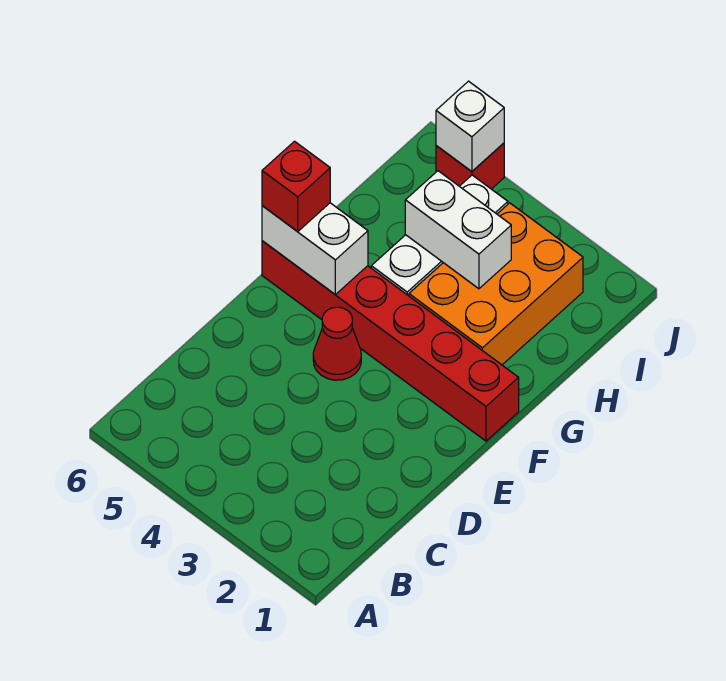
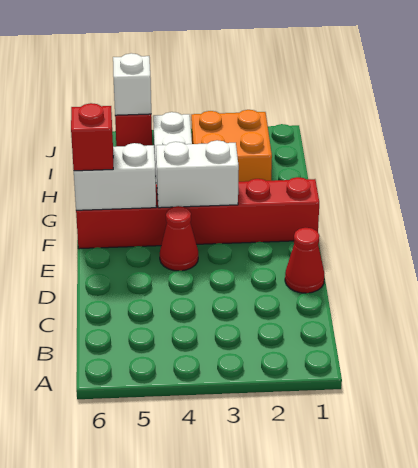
none -> red 1x1 cone [285,228,324,293]
orange 2x3 brick [409,203,583,365] -> orange 2x2 brick [191,110,272,182]
white 1x2 brick [405,171,511,289] -> white 1x2 brick moved to [156,140,239,208]

